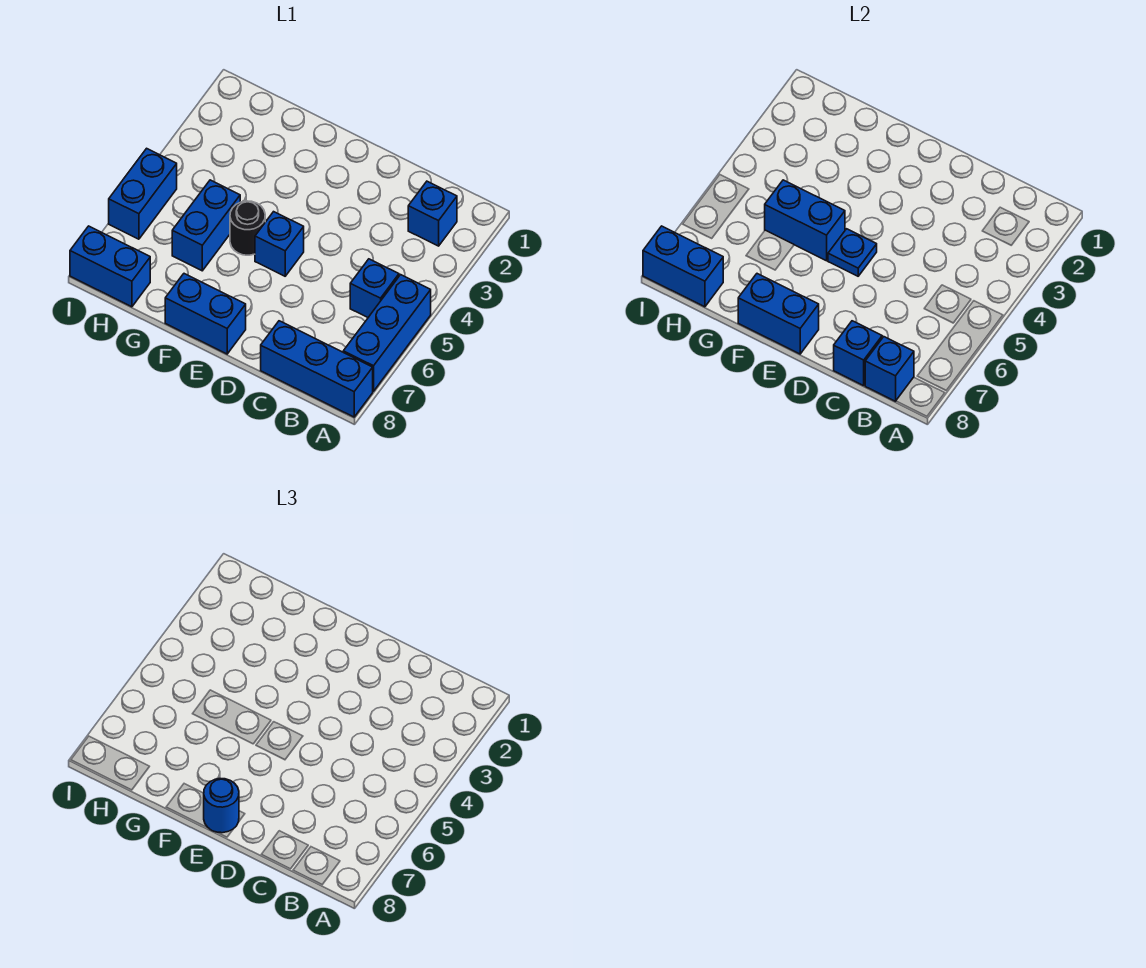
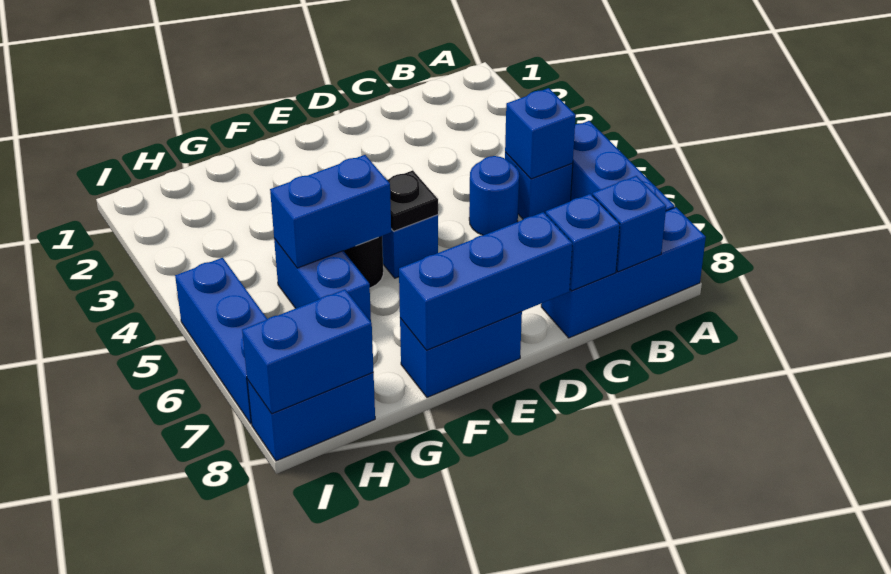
blue 1x1 brick [408,181,457,246] -> blue 1x1 brick moved to [505,88,576,179]
blue 1x1 plate [828,229,877,276] -> black 1x1 plate [387,170,438,231]
blue 1x2 brick [738,274,819,354] -> blue 1x3 brick [399,212,572,350]
blue 1x1 round brick [204,779,239,833] -> blue 1x1 round brick moved to [469,156,519,235]
blue 1x2 brick [109,148,177,239] -> blue 1x3 brick [175,258,267,424]

